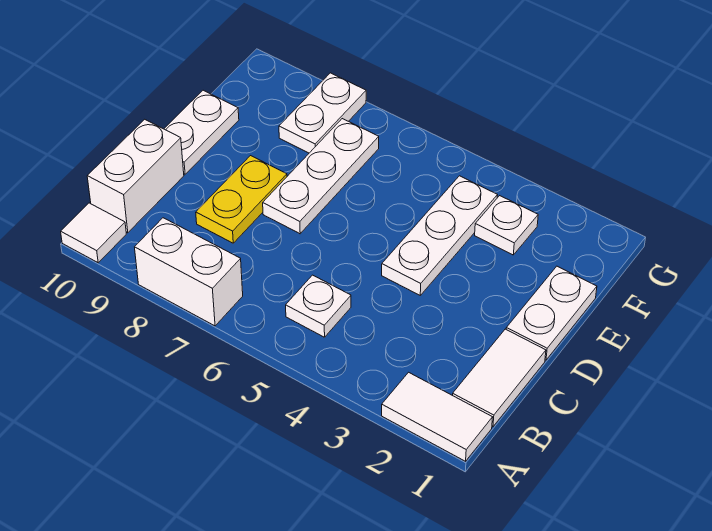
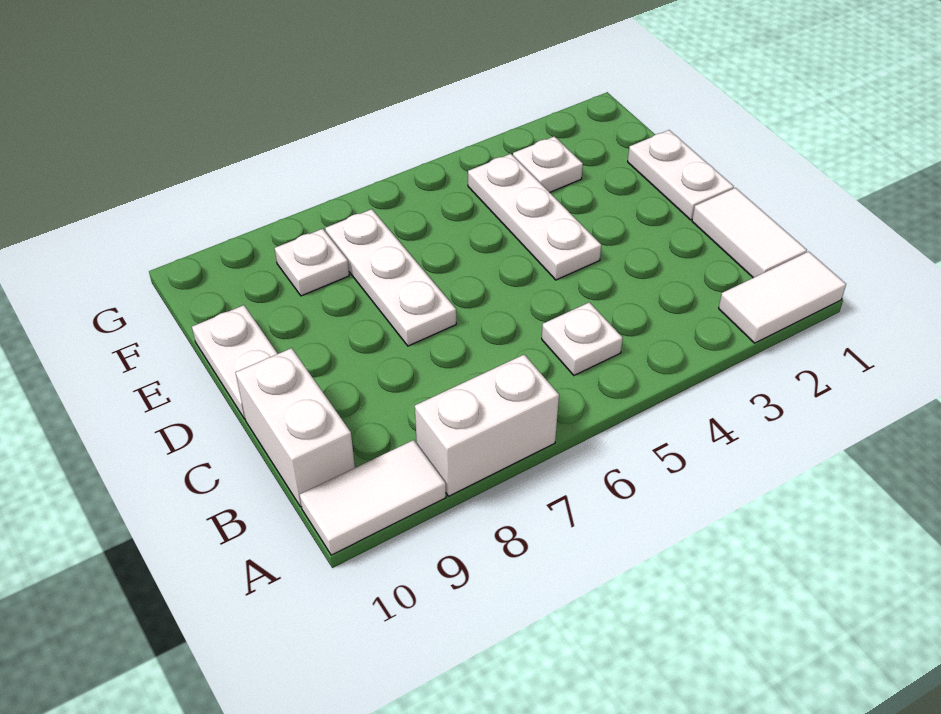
white 1x1 tile [61,203,126,263] -> white 1x2 tile [300,440,446,555]
yellow 1x2 plate [196,156,287,243] -> none
white 1x2 plate [279,73,366,153] -> white 1x1 plate [275,229,349,296]

